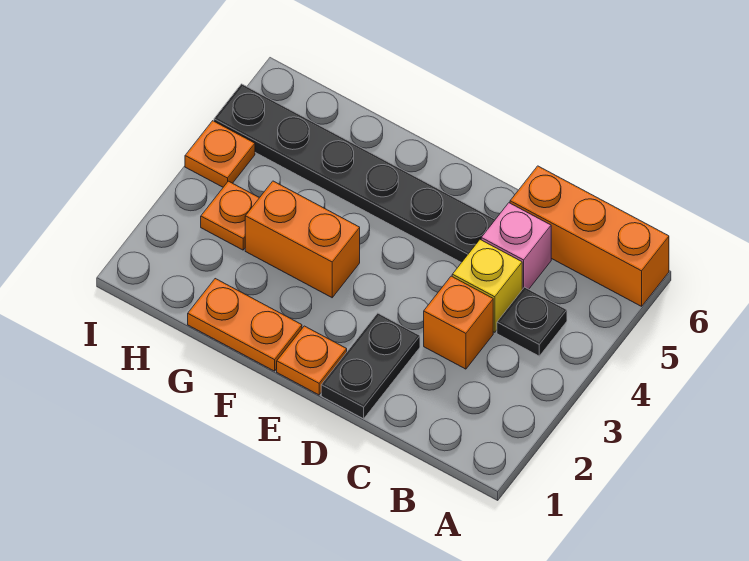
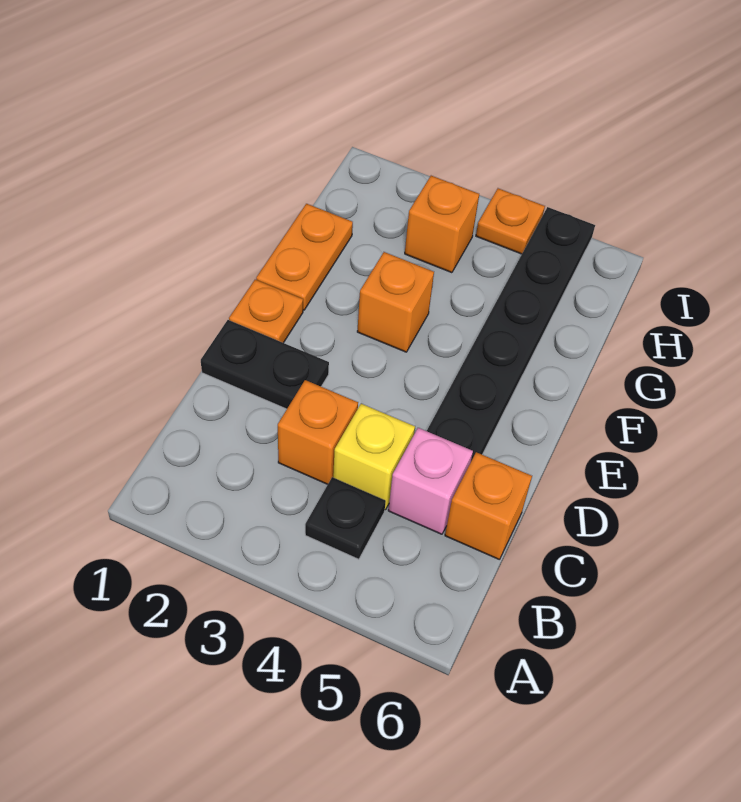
orange 1x3 brick [510,166,669,306] -> orange 1x1 brick [445,452,532,560]
orange 1x2 brick [245,181,360,298] -> orange 1x1 brick [357,252,434,352]
orange 1x1 plate [201,181,259,250] -> orange 1x1 brick [405,176,479,273]

